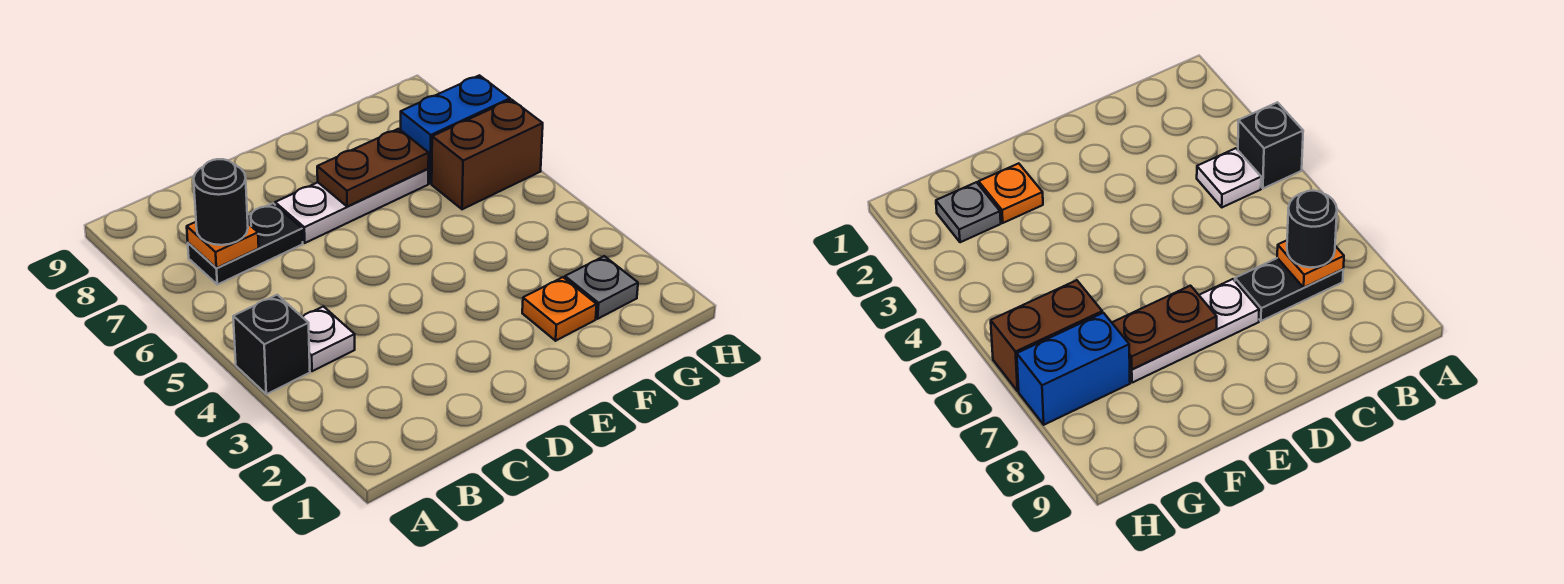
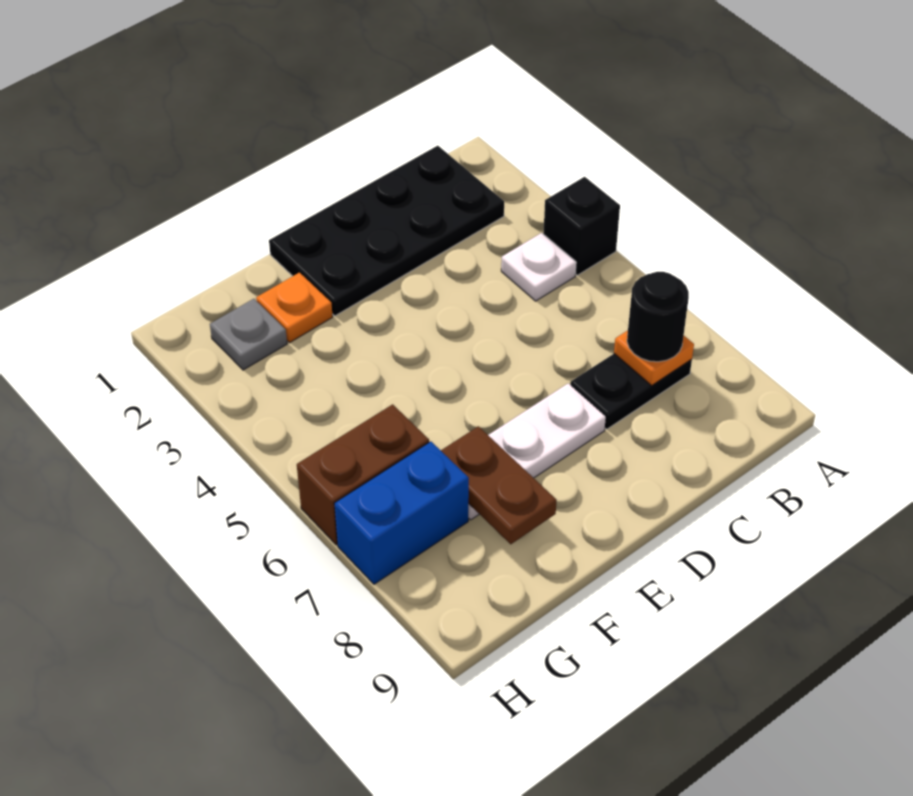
none -> black 2x4 plate [269,146,504,316]
brown 1x2 plate [317,129,429,207] -> brown 1x2 plate turned to [441,426,557,544]

